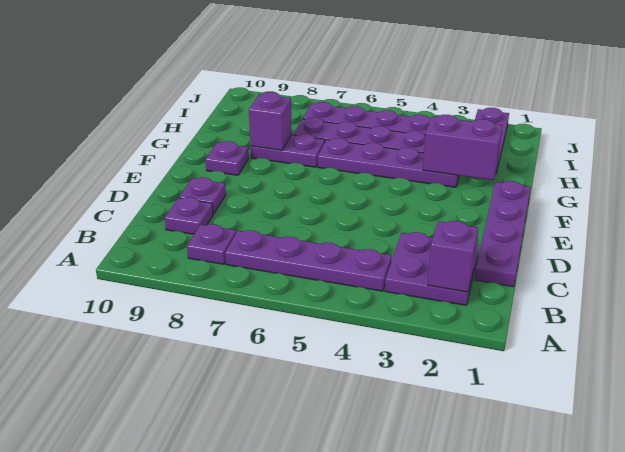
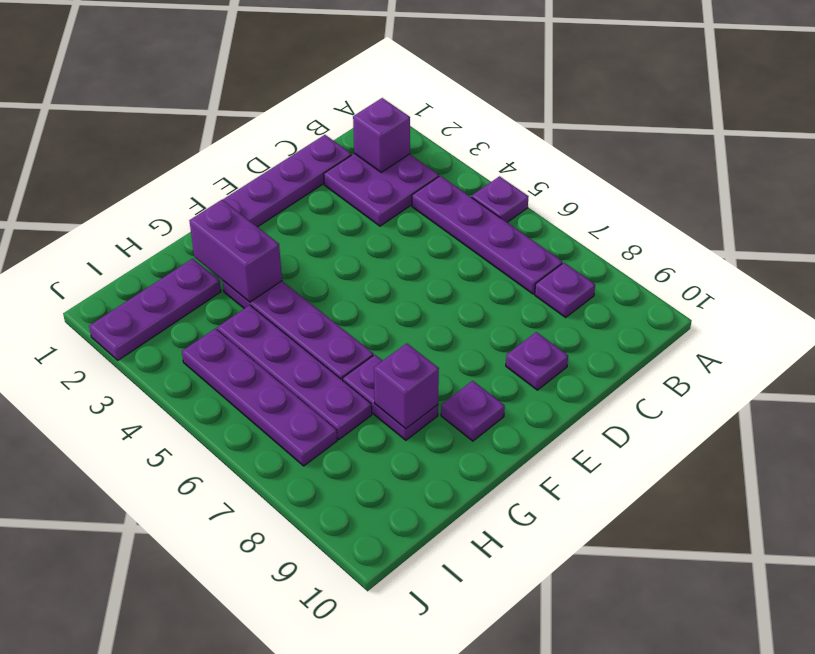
purple 1x1 plate [165,197,213,234] -> purple 1x1 plate moved to [472,176,529,222]

